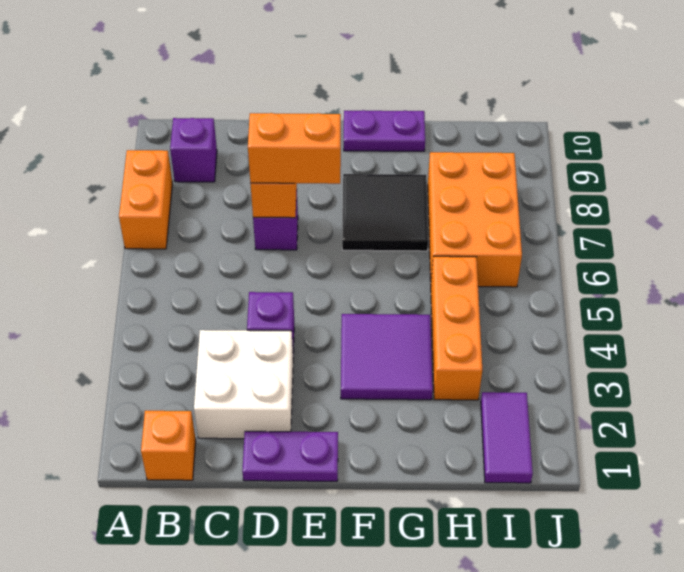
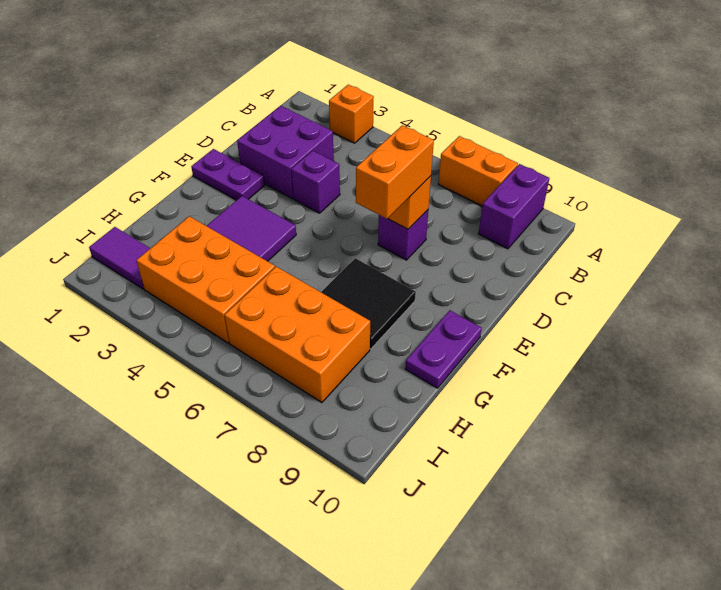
orange 1x1 brick [141,411,196,480] -> orange 1x1 brick moved to [329,85,374,143]
purple 1x1 brick [170,118,217,182] -> purple 1x2 brick [479,164,549,249]
white 2x2 brick [194,330,293,439] -> purple 2x2 brick [237,106,334,198]
purple 1x2 plate [242,431,338,481] -> purple 1x2 plate turned to [191,149,265,200]
orange 1x3 brick [431,256,482,400] -> orange 2x3 brick [137,216,275,343]

